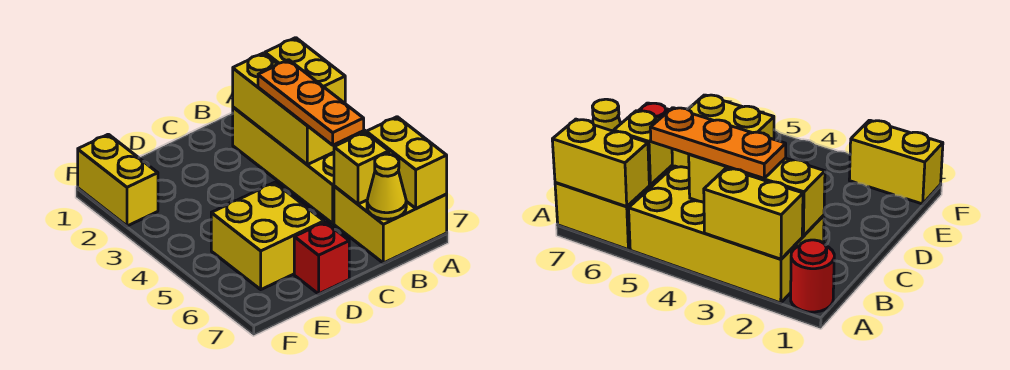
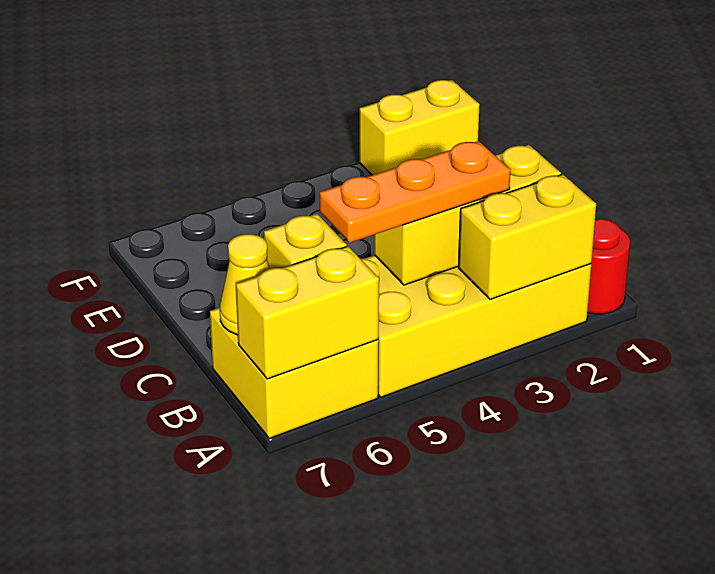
yellow 2x2 brick [211,183,324,289] -> none
red 1x1 brick [294,222,349,294] -> none

